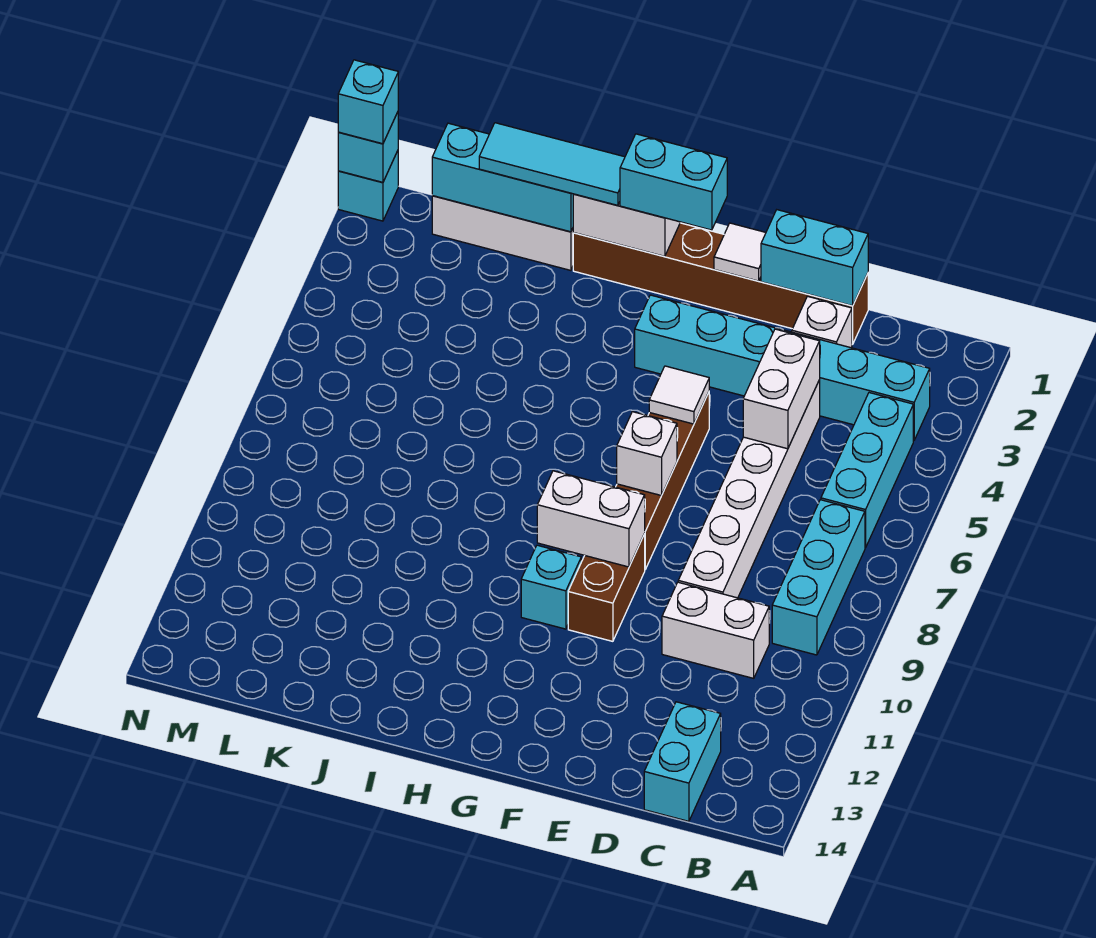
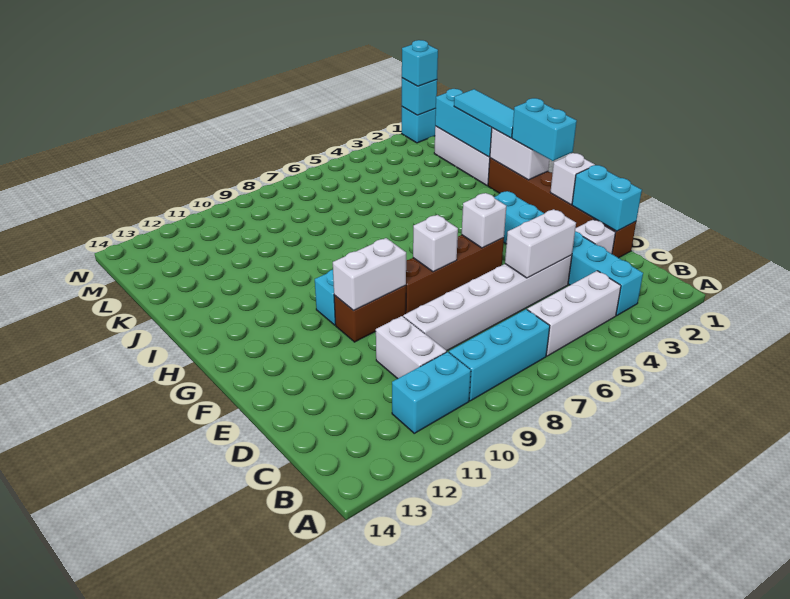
cyan 1x3 brick [821,393,913,548] -> white 1x3 brick [527,271,621,356]
cyan 1x2 brick [644,702,721,821] -> cyan 1x2 brick moved to [392,352,471,433]
white 1x1 tile [714,223,766,281] -> white 1x1 brick [550,153,595,205]
white 1x1 tile [649,366,709,424] -> white 1x1 brick [462,193,506,248]
white 1x2 brick [537,471,645,567] -> white 1x2 brick turned to [333,238,406,311]

